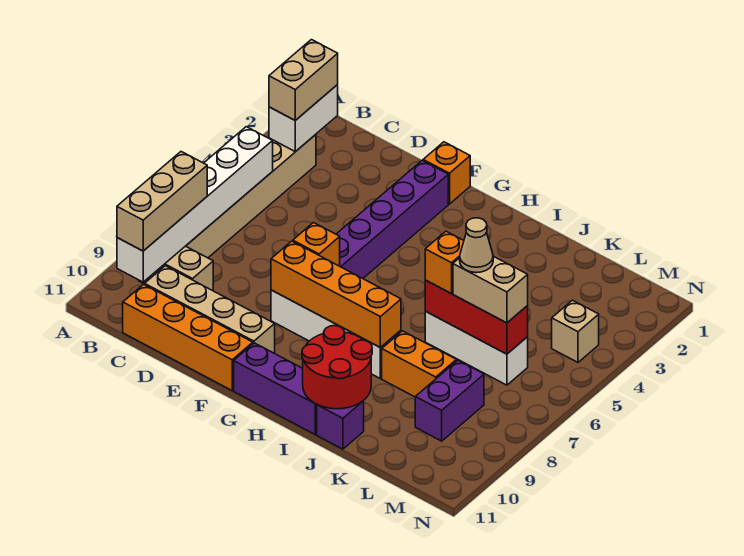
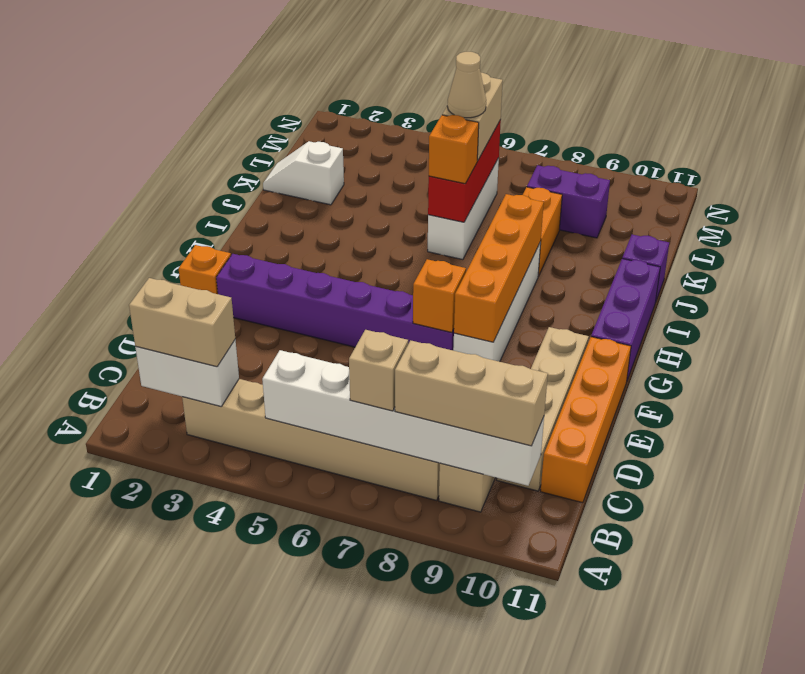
red 2x2 round brick [302,326,372,409] -> none
none -> white 1x2 slope [263,141,344,205]
tan 1x1 brick [552,300,599,362] -> tan 1x1 brick moved to [349,330,408,411]

